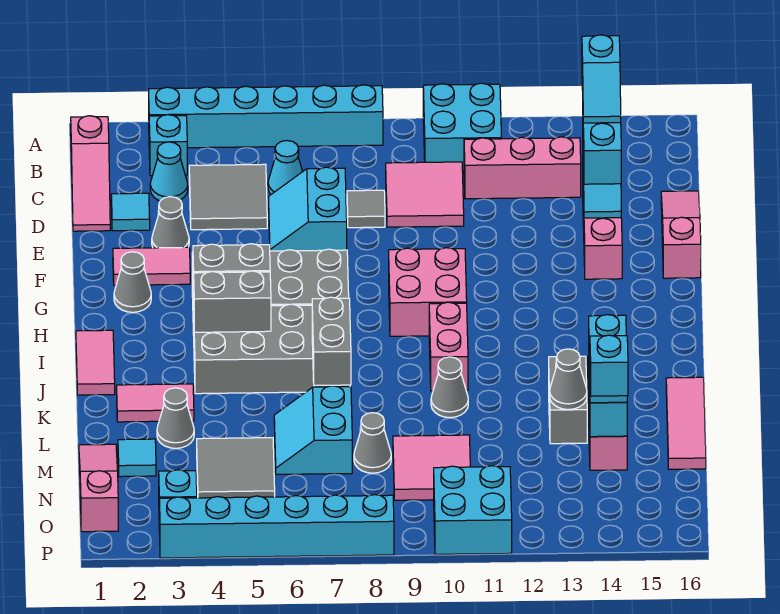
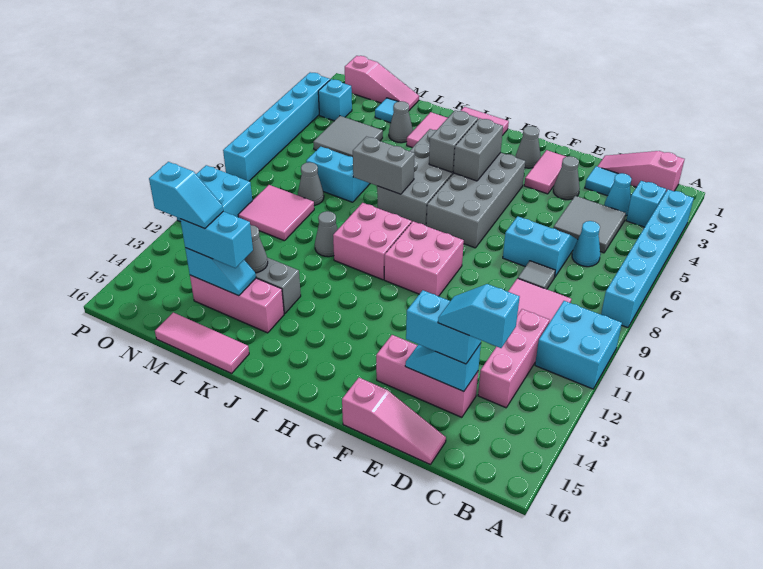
pink 1x2 brick [429,302,468,391] -> pink 2x2 brick [333,203,412,280]

